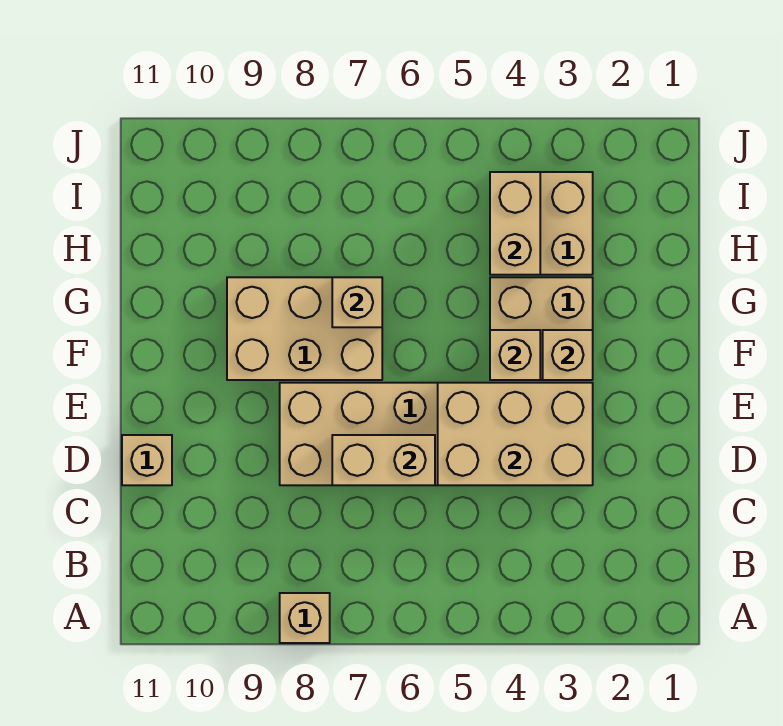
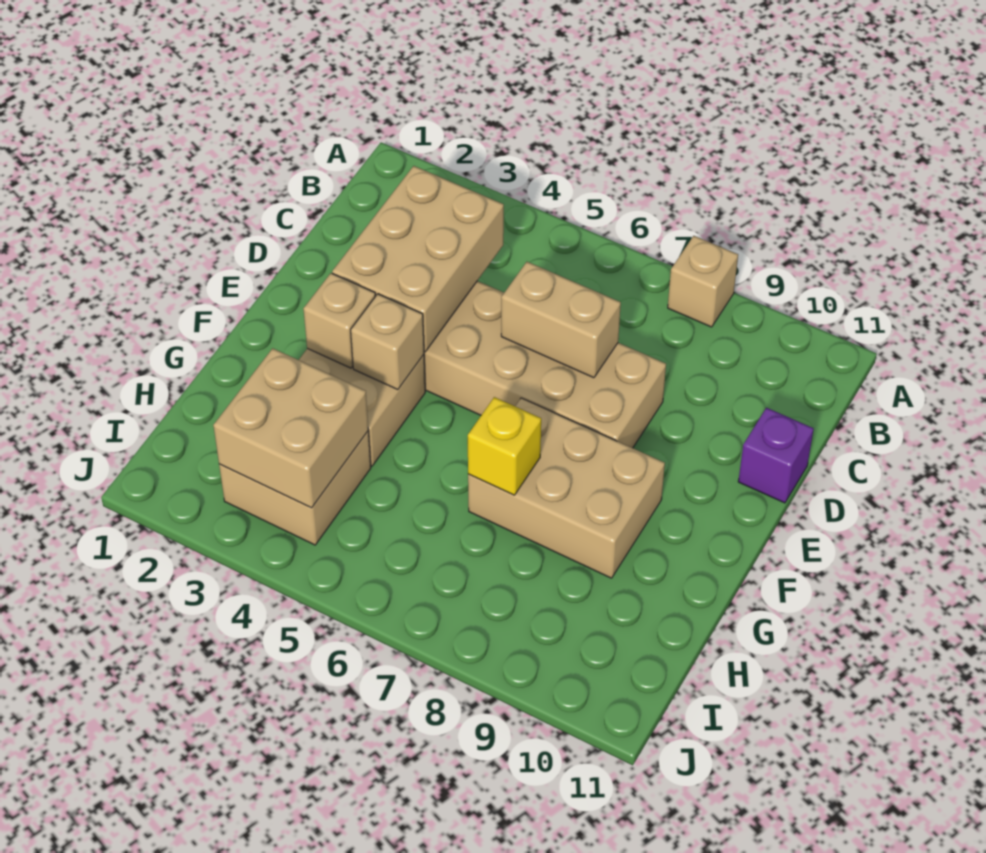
tan 2x3 brick [438,383,593,485] -> tan 2x3 brick turned to [332,166,504,352]
tan 1x1 brick [122,435,172,485] -> purple 1x1 brick [738,408,814,503]
tan 1x1 brick [332,277,382,327] -> yellow 1x1 brick [468,397,541,495]
tan 1x2 brick [490,172,540,275] -> tan 2x2 brick [213,348,368,508]

